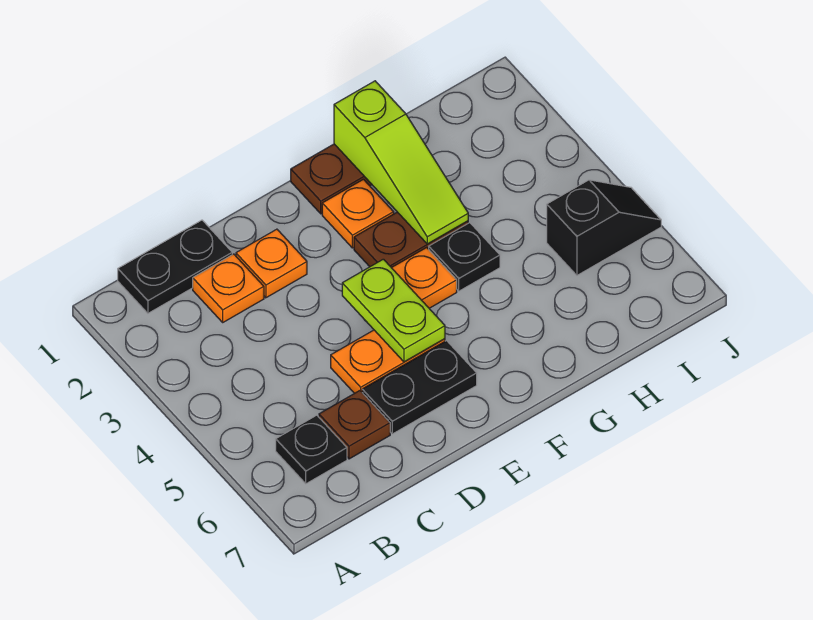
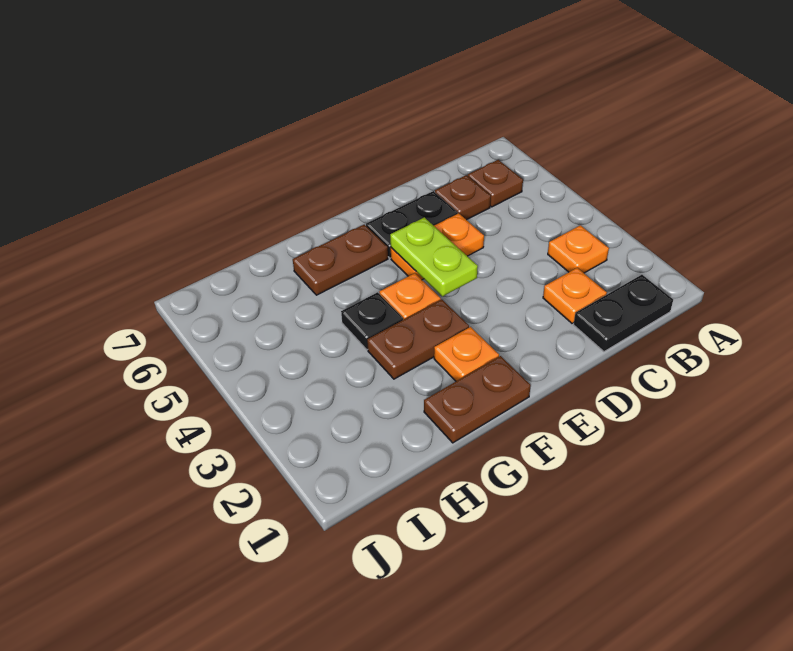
black 1x1 plate [276,415,347,484] -> brown 1x1 plate [468,160,523,207]
orange 1x1 plate [236,229,307,298] -> orange 1x1 plate moved to [548,225,609,273]
none -> brown 1x2 plate [293,225,388,295]
lime 1x3 slope [334,81,468,244] -> none
black 1x2 slope [547,180,661,275] -> none

